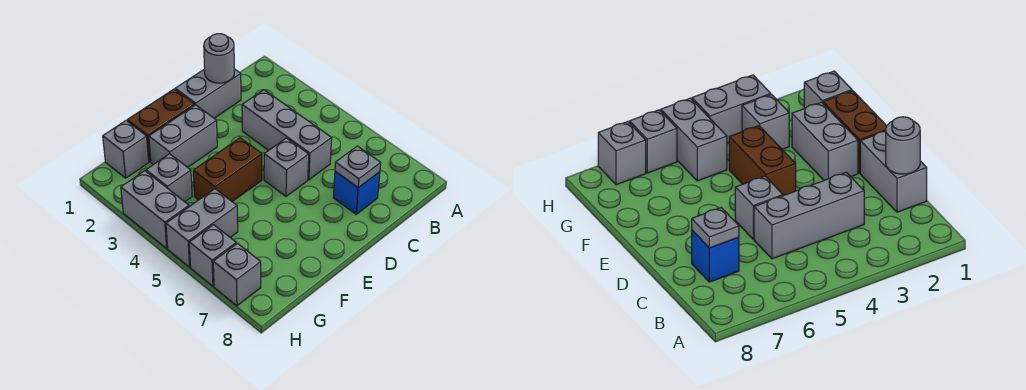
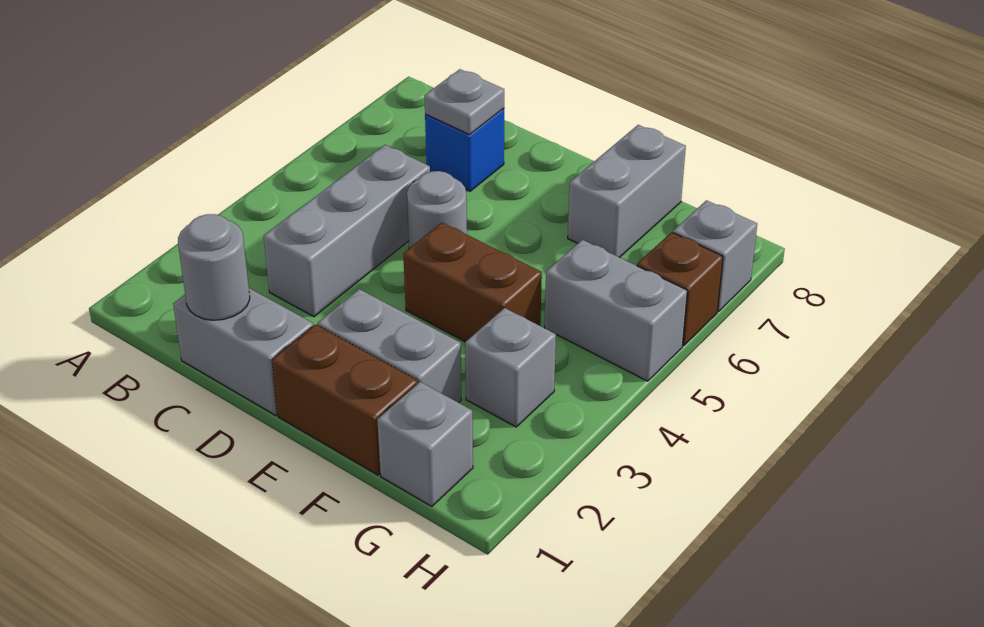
grey 1x1 brick [264,138,309,196] -> grey 1x1 round brick [407,171,467,248]
grey 1x2 brick [121,171,189,248] -> grey 1x2 brick moved to [568,125,686,258]
grey 1x1 brick [189,225,236,286] -> brown 1x1 brick [637,232,723,346]

